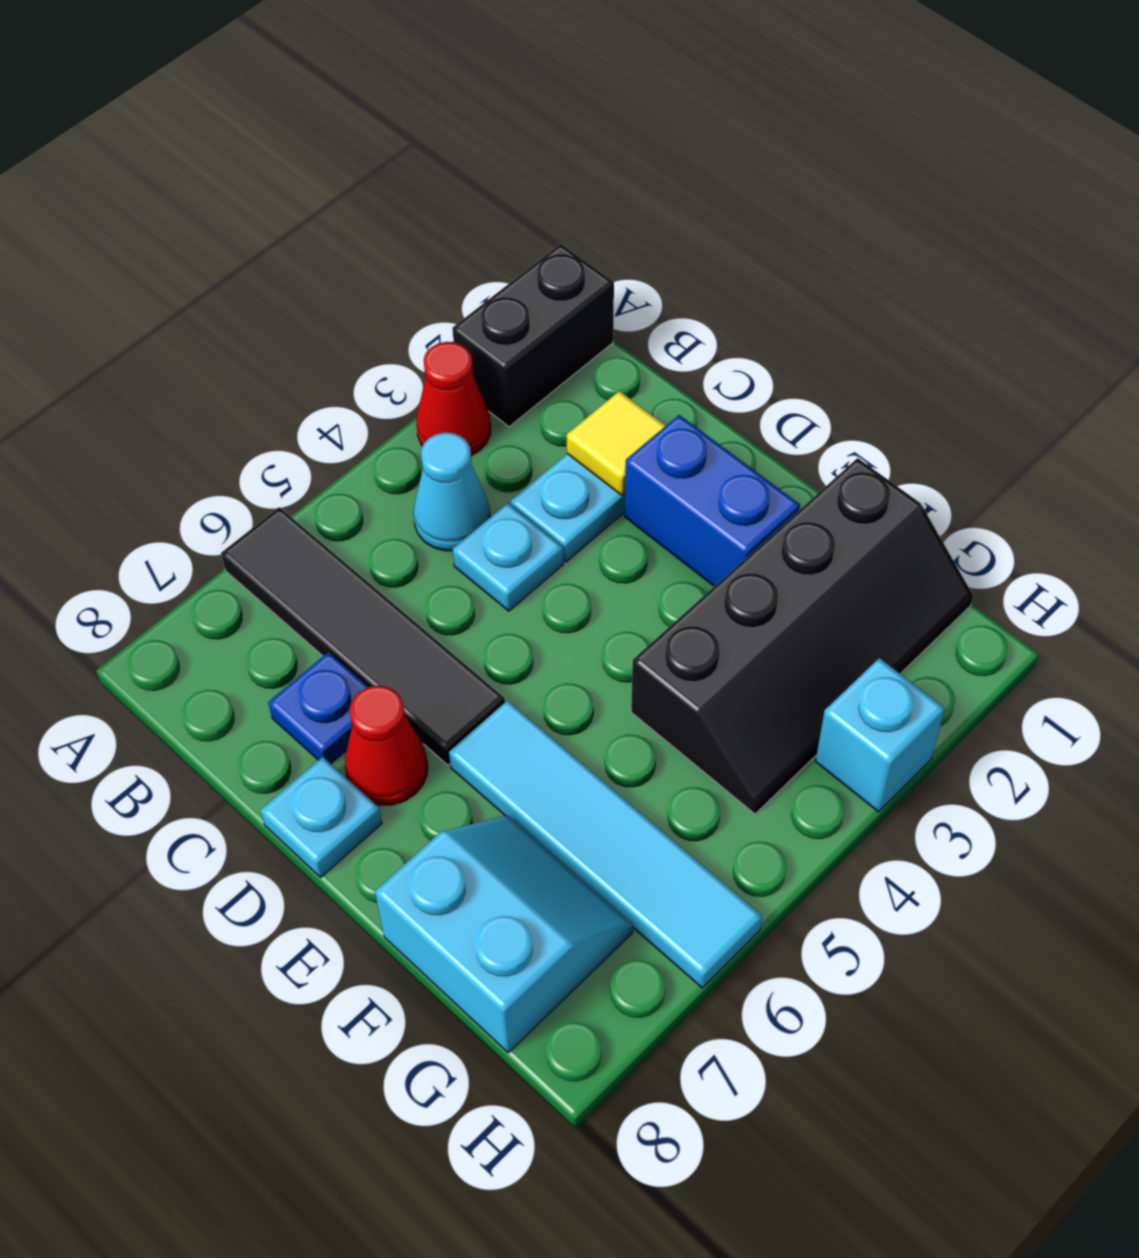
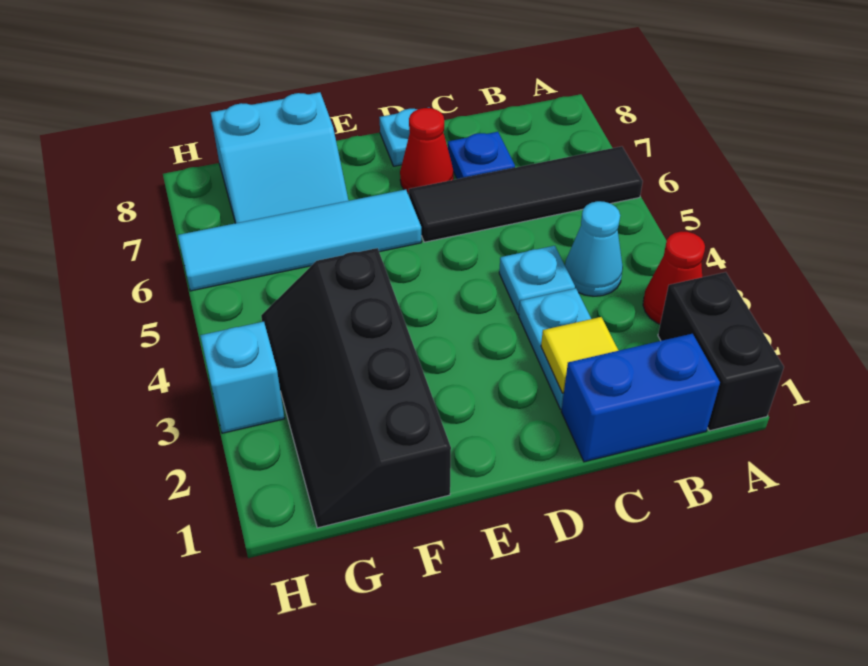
blue 1x2 brick [625,415,800,586] -> blue 1x2 brick moved to [561,334,720,462]

